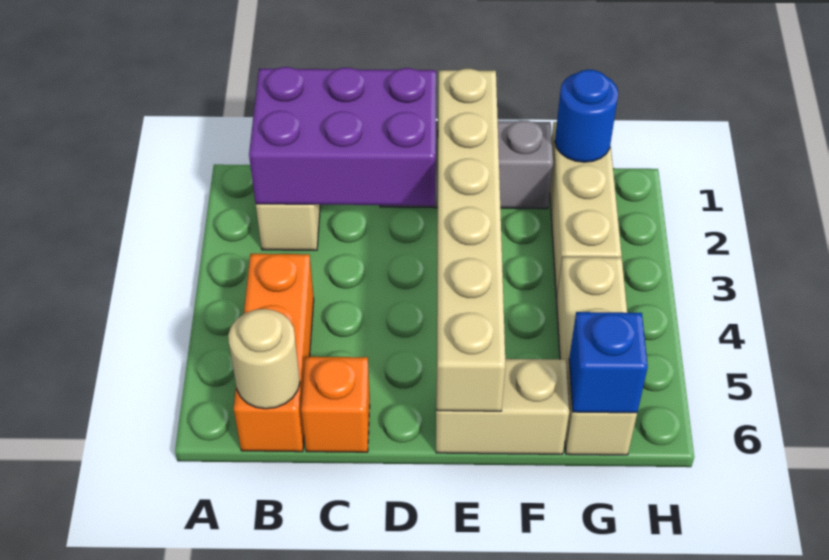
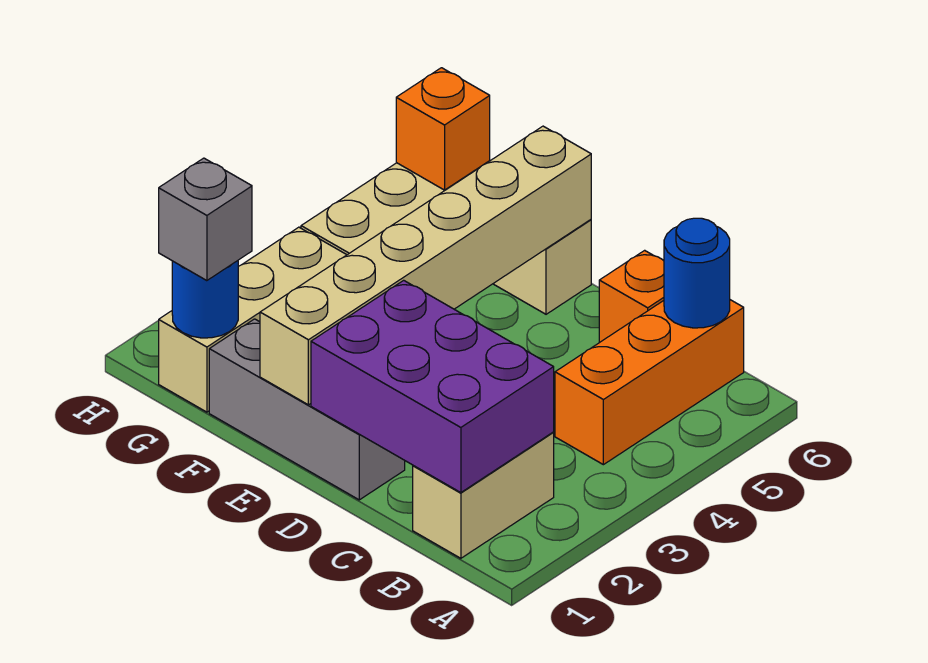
tan 1x1 round brick [228,309,300,409] -> blue 1x1 round brick [664,218,730,328]
none -> grey 1x1 brick [159,158,252,281]
blue 1x1 brick [569,312,648,413] -> orange 1x1 brick [396,68,490,190]

